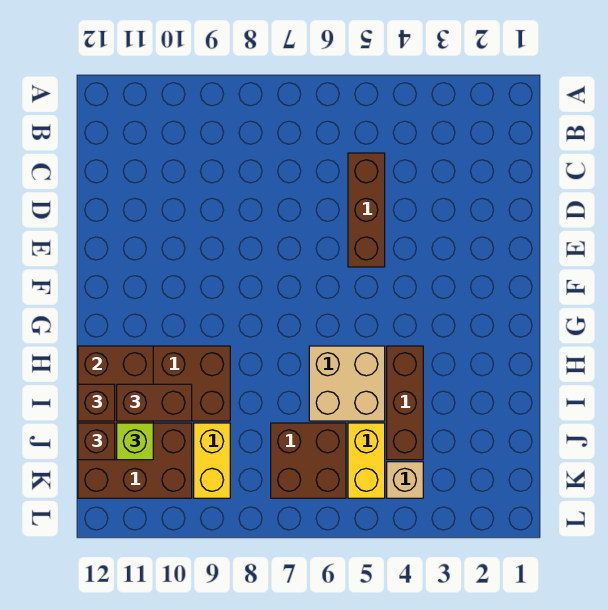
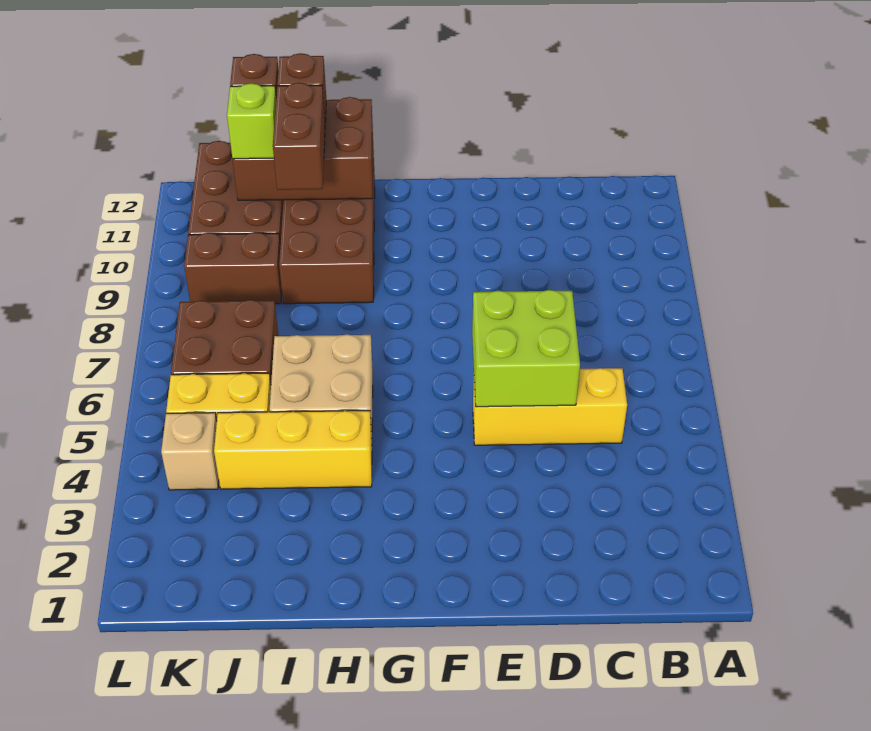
brown 1x3 brick [348,153,385,267] -> yellow 1x3 brick [473,368,627,445]
none -> lime 2x2 brick [472,290,580,407]
brown 1x3 brick [387,346,423,460] -> yellow 1x3 brick [214,411,372,489]
yellow 1x2 brick [194,423,230,498] -> brown 1x2 brick [184,232,282,304]

